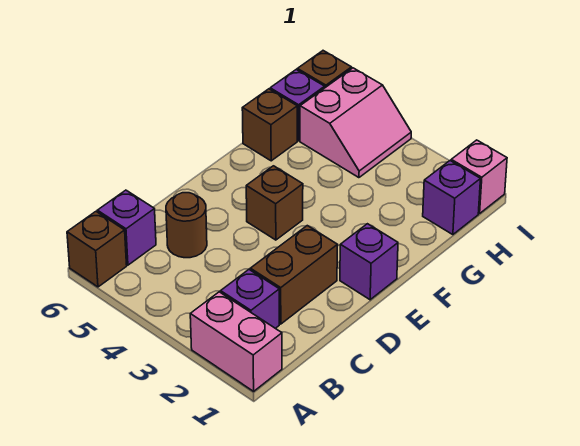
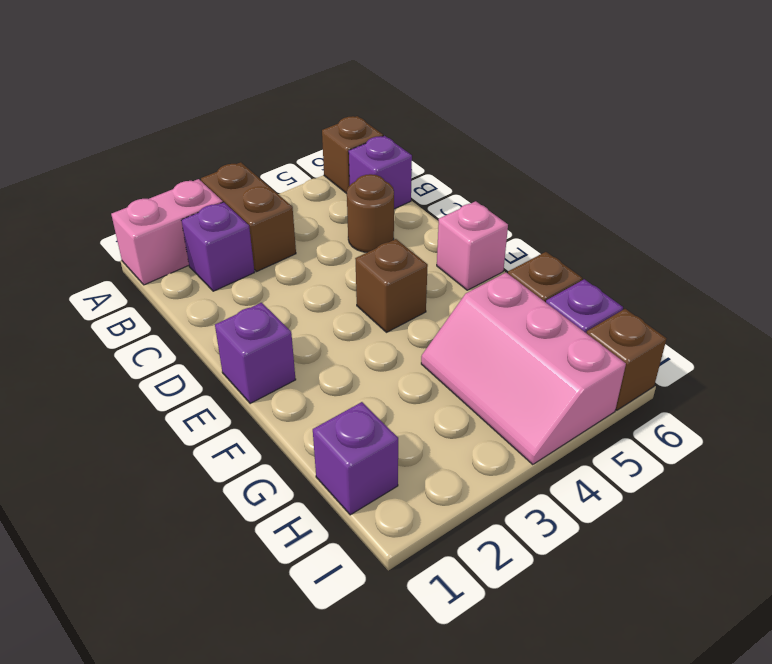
brown 1x2 brick [250,226,338,324] -> brown 1x2 brick moved to [201,162,296,271]
pink 2x2 slope [300,68,411,178] -> pink 2x3 slope [421,273,626,464]
pink 1x1 brick [451,140,507,214] -> pink 1x1 brick moved to [437,201,508,290]

